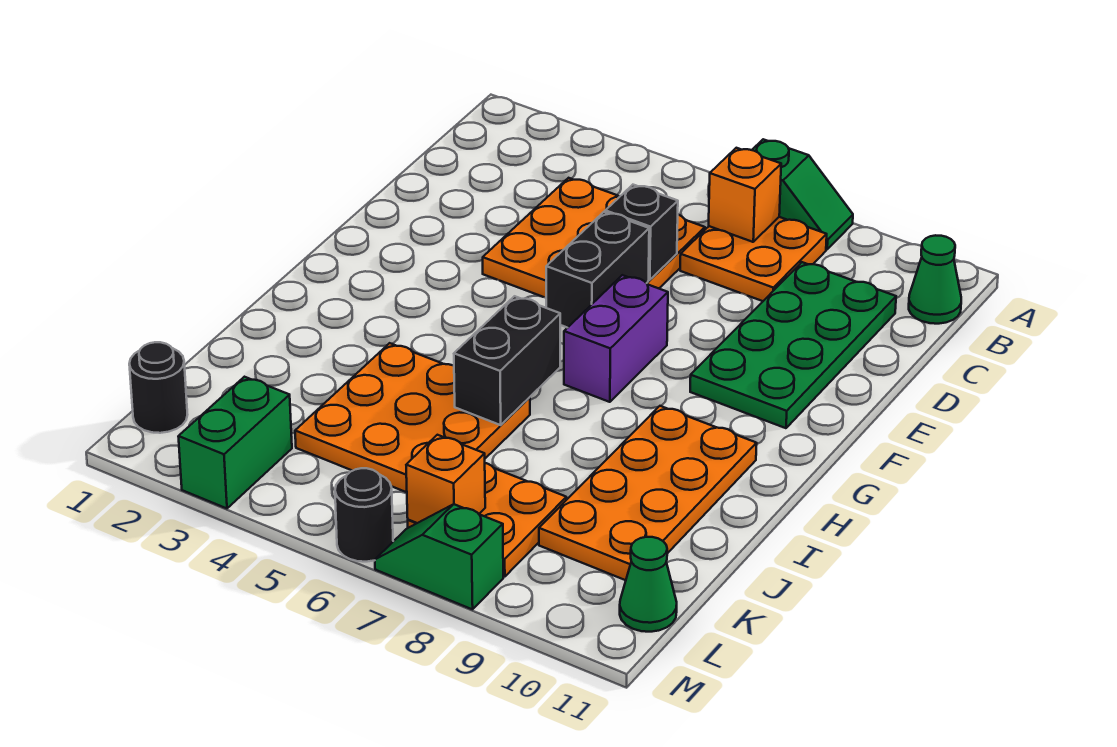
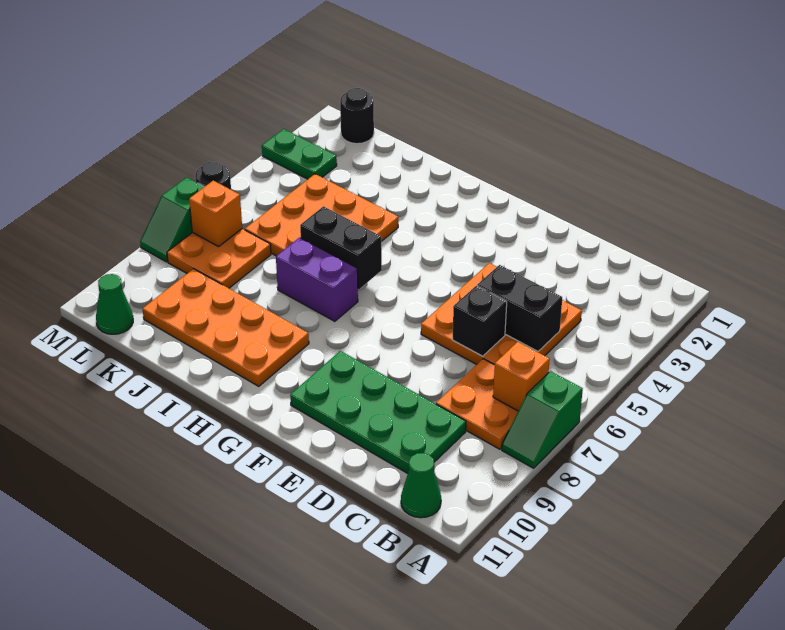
black 1x2 brick [546,212,649,328] -> black 1x2 brick moved to [477,265,562,351]
purple 1x2 brick [564,275,668,402] -> purple 1x2 brick moved to [276,238,358,321]
green 1x2 brick [178,377,292,508] -> green 1x2 plate [262,129,337,179]
green 1x2 slope [375,504,503,609] -> green 1x2 slope turned to [140,177,204,262]

